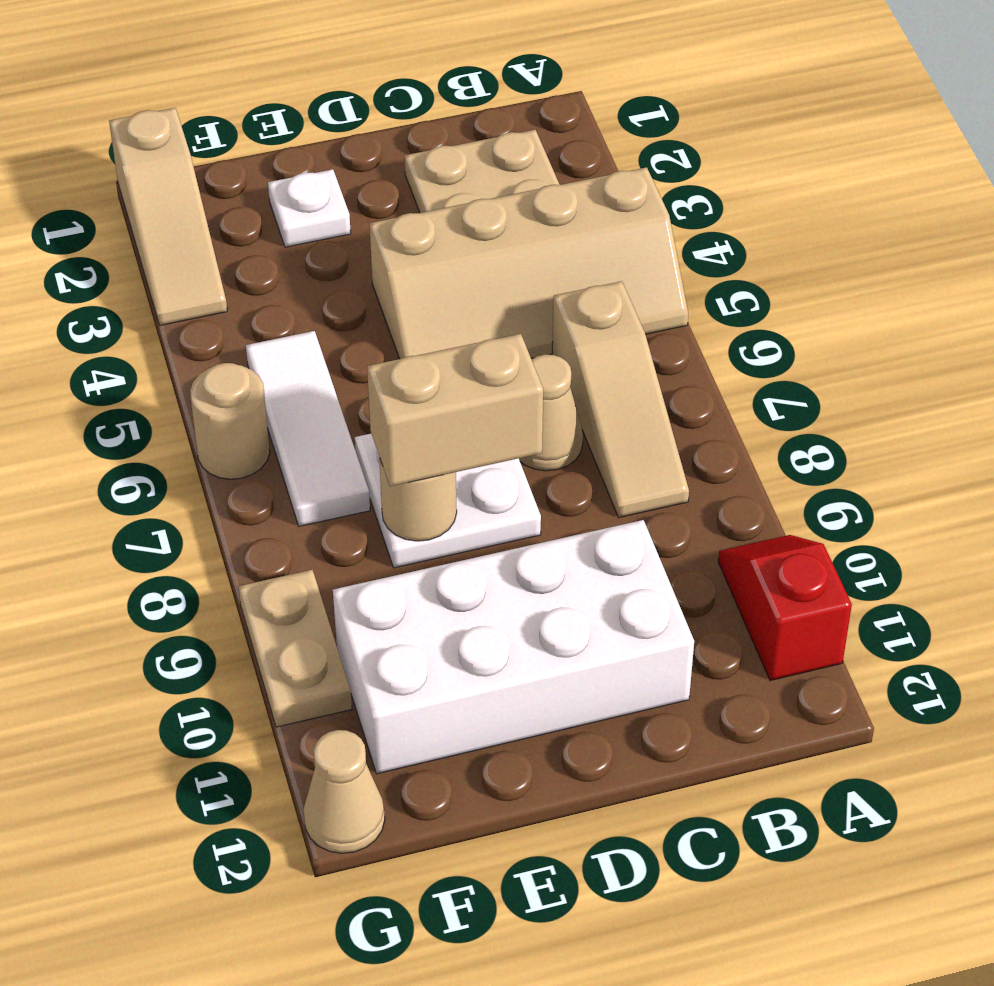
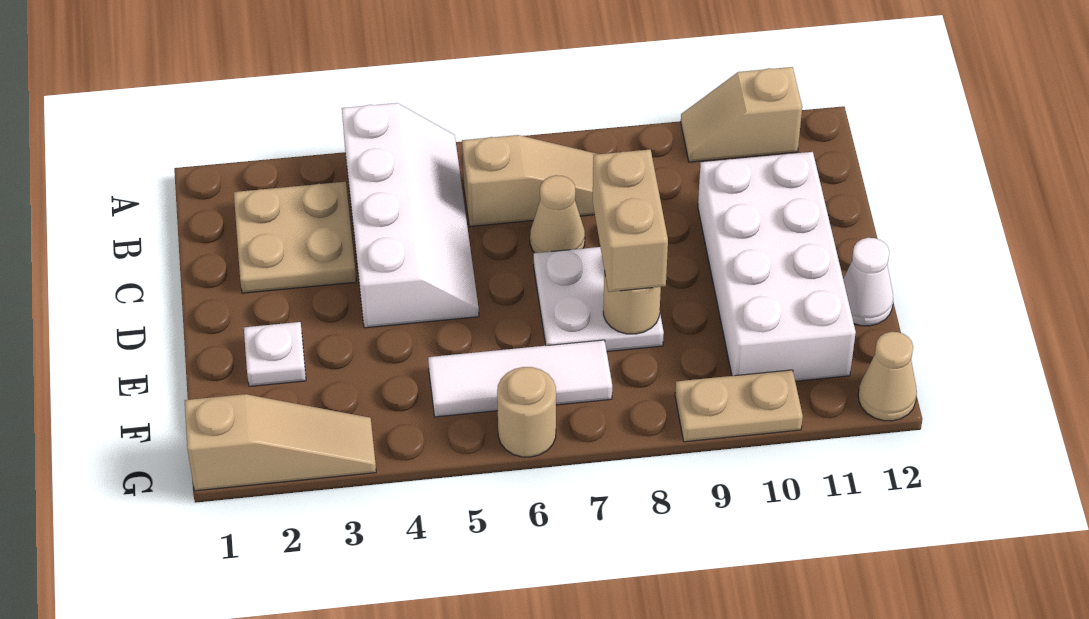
tan 2x4 slope [370,167,688,359] -> white 2x4 slope [342,103,479,328]
red 1x2 slope [718,535,852,680] -> tan 1x2 slope [681,67,802,162]
none -> white 1x1 cone [843,238,893,326]

